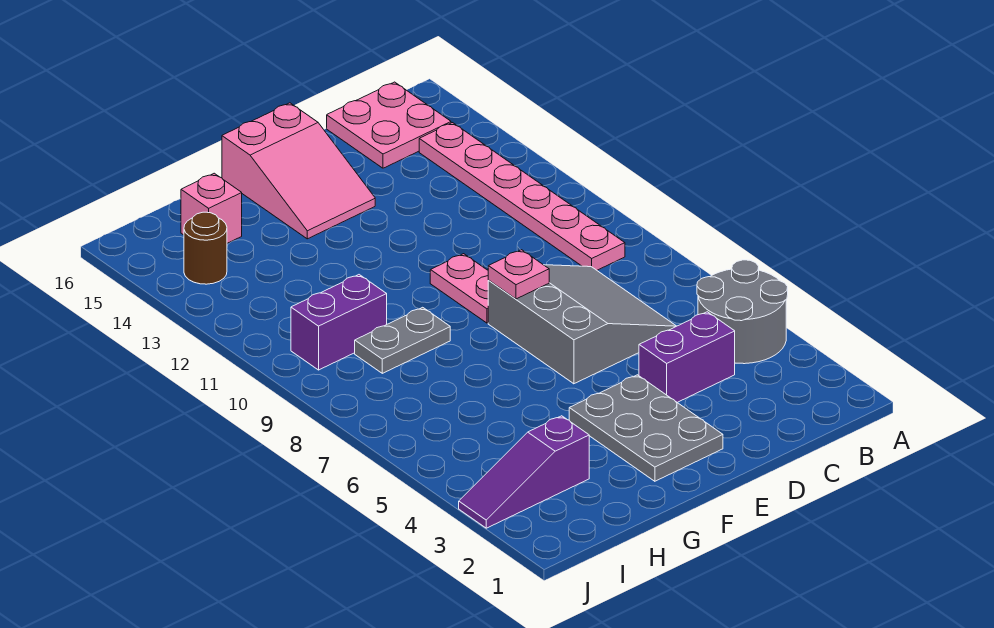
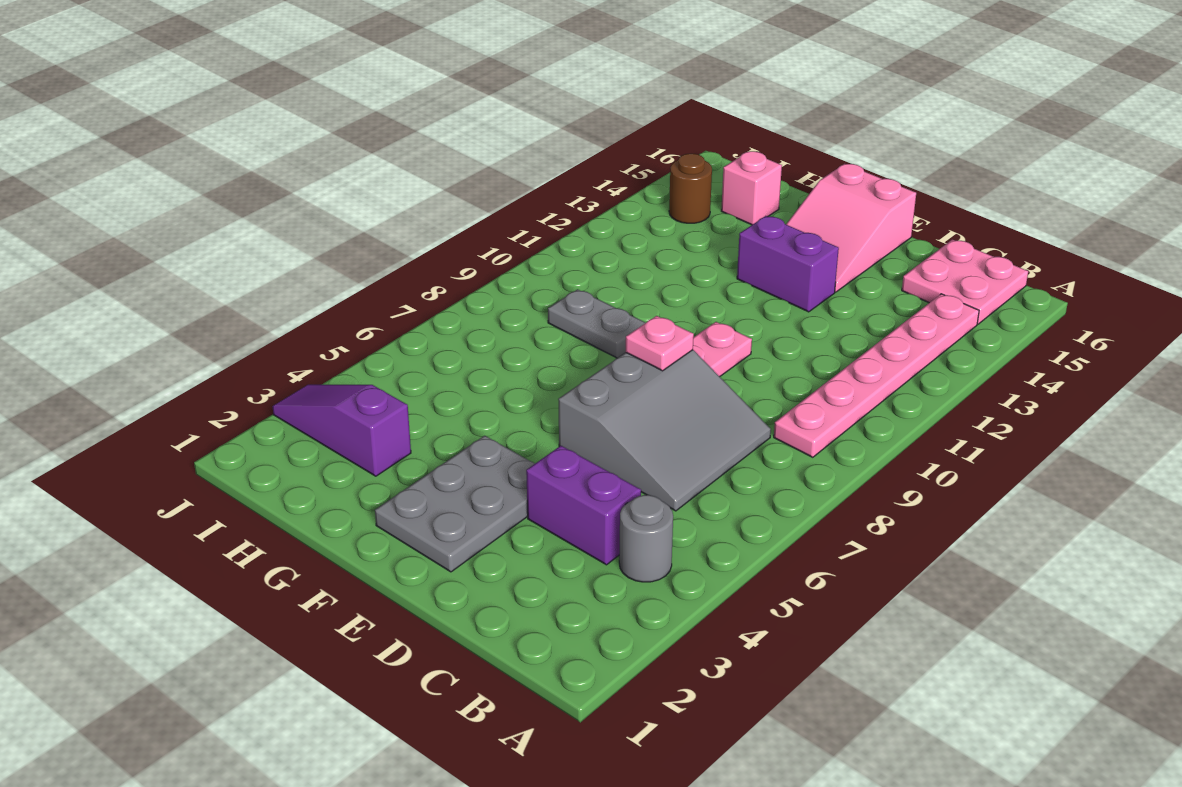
grey 2x2 round brick [697,260,788,364] -> grey 1x1 round brick [619,495,673,582]
purple 1x2 brick [291,275,387,370] -> purple 1x2 brick moved to [737,216,839,312]

